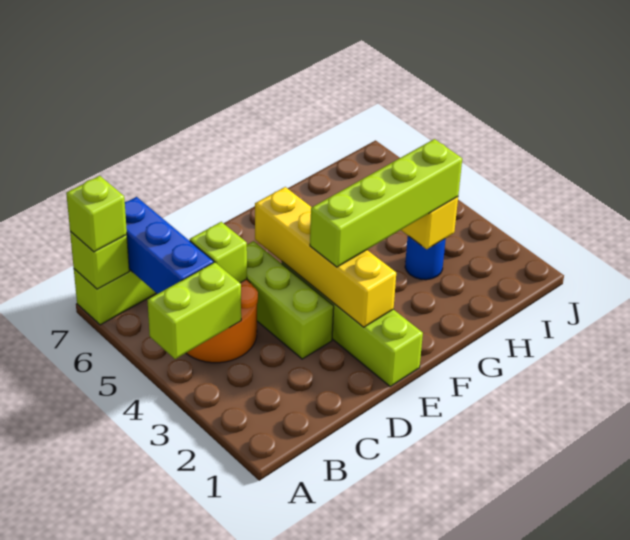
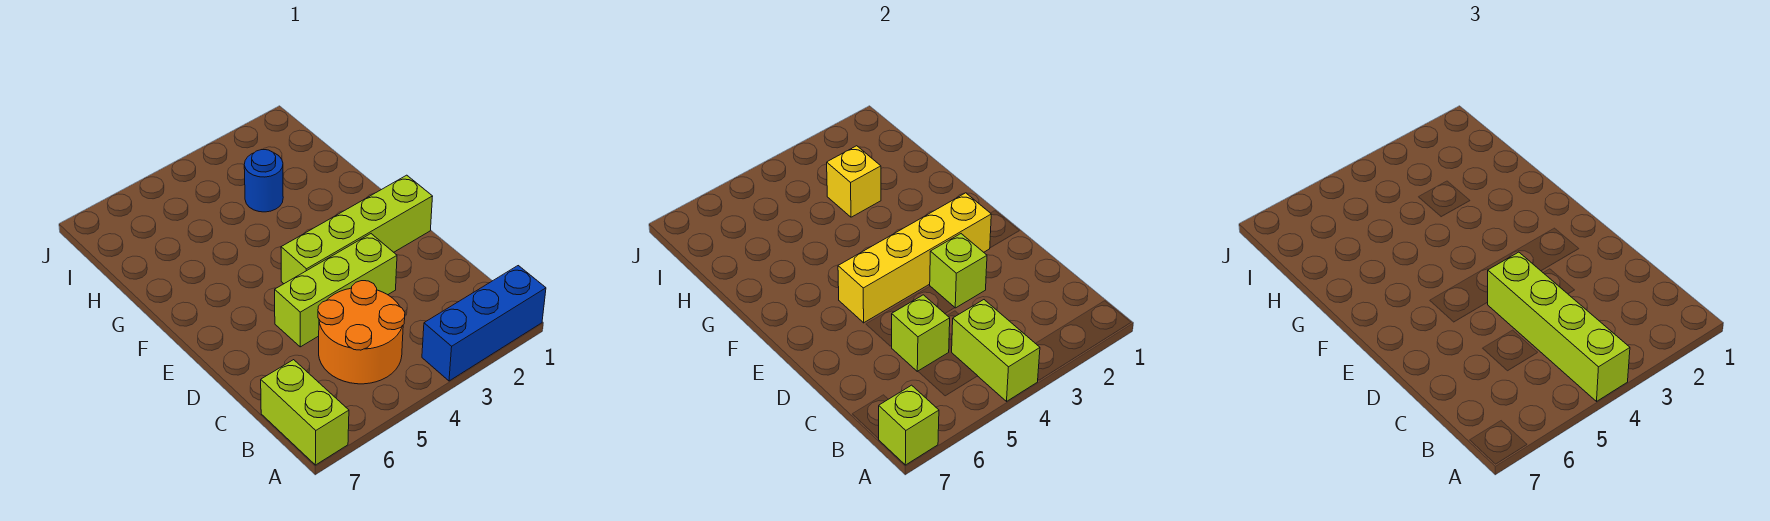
lime 1x1 brick [66,176,127,252] -> lime 1x1 brick moved to [930,234,987,308]
blue 1x3 brick [125,197,214,294] -> blue 1x3 brick moved to [422,266,546,381]
lime 1x4 brick [310,139,462,267] -> lime 1x4 brick moved to [1488,252,1630,401]

